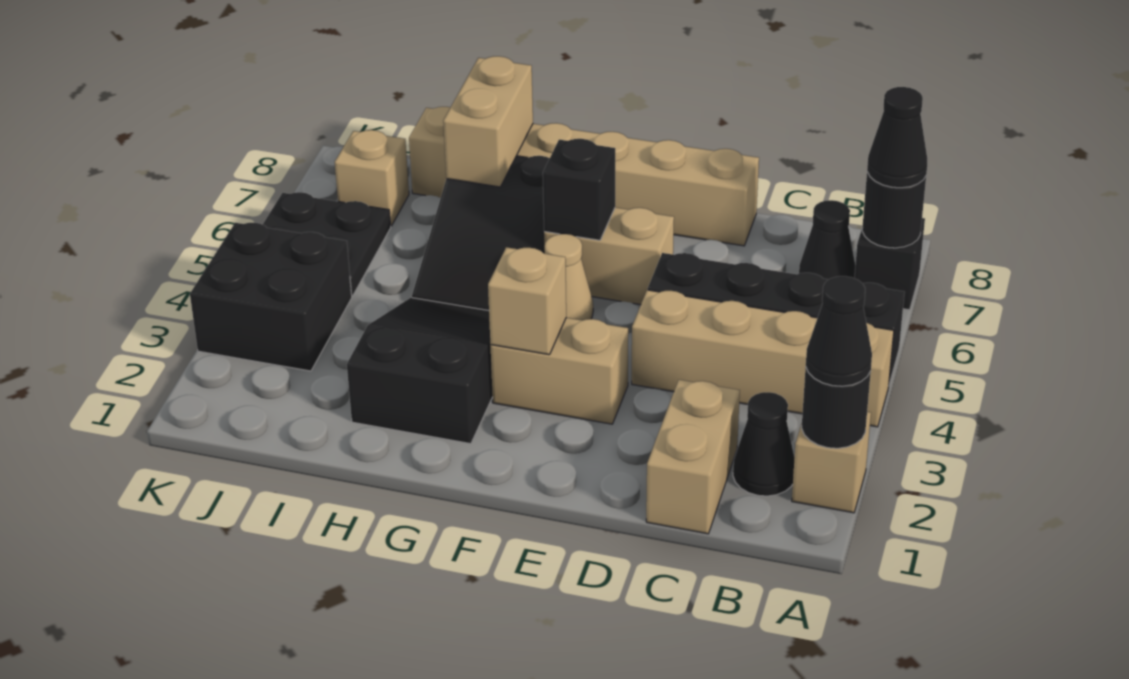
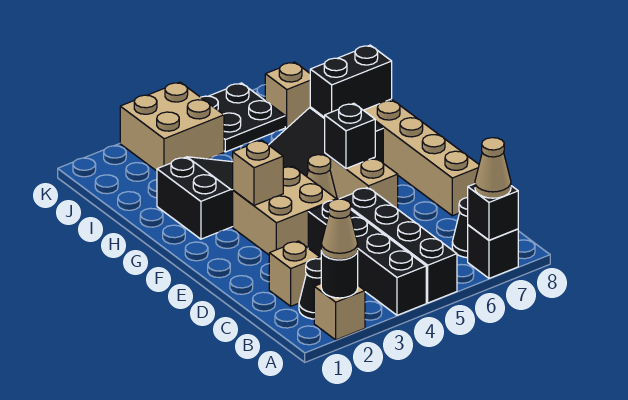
black 1x1 cone [806,276,872,386] -> tan 1x1 cone [321,199,358,260]
tan 1x4 brick [632,290,894,427] -> black 1x4 brick [308,201,426,315]
black 1x1 round brick [862,172,926,248] -> black 1x1 brick [468,184,518,240]
black 1x1 cone [867,87,927,188] -> tan 1x1 cone [475,138,511,198]
tan 1x2 brick [646,380,740,534] -> tan 1x1 brick [269,241,320,306]
tan 1x2 brick [490,318,628,424] -> tan 2x2 brick [233,166,336,255]
tan 1x2 brick [443,56,533,187] -> black 1x2 brick [310,45,392,117]
black 2x2 brick [190,223,352,371] -> tan 2x2 brick [120,82,224,171]

